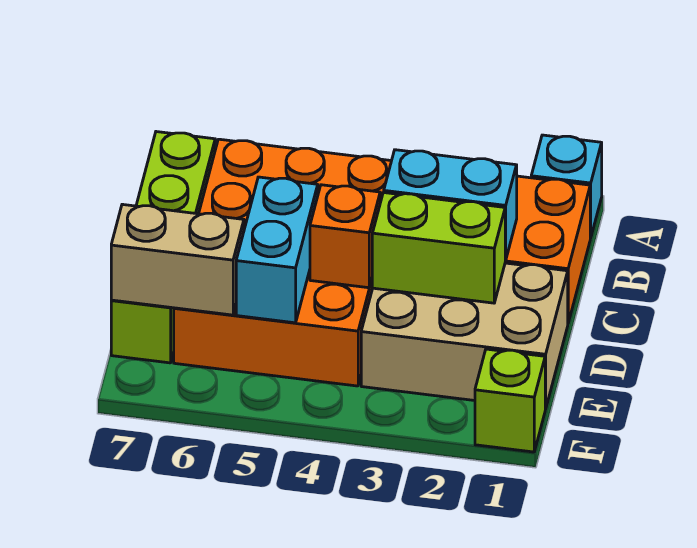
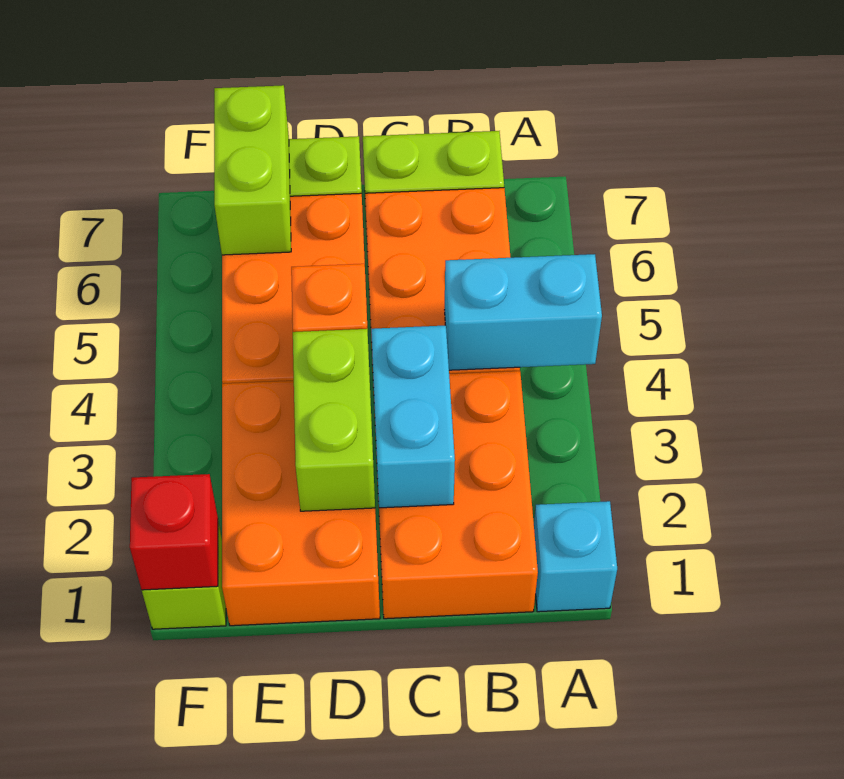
tan 2x3 brick [361,263,568,409] -> orange 2x3 brick [222,381,380,626]
cyan 1x2 brick [236,177,318,323] -> cyan 1x2 brick moved to [445,254,602,370]
tan 1x2 brick [111,204,244,315] -> lime 1x2 brick [214,85,291,255]
none -> red 1x1 brick [130,474,218,590]

